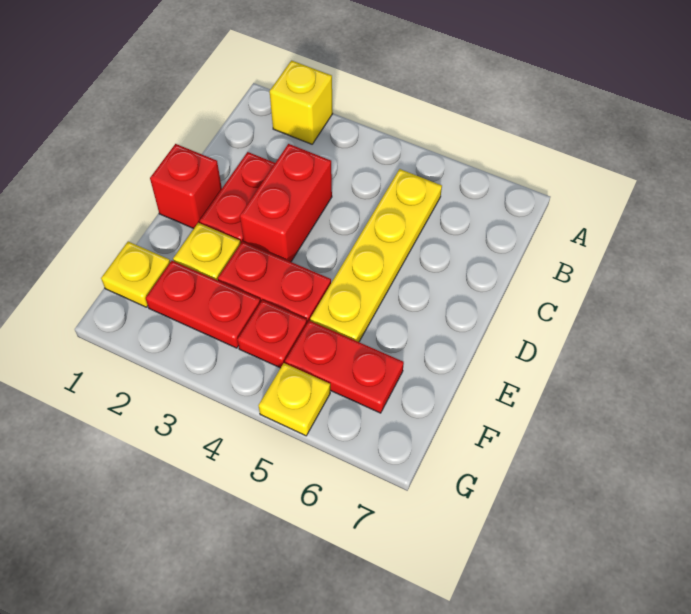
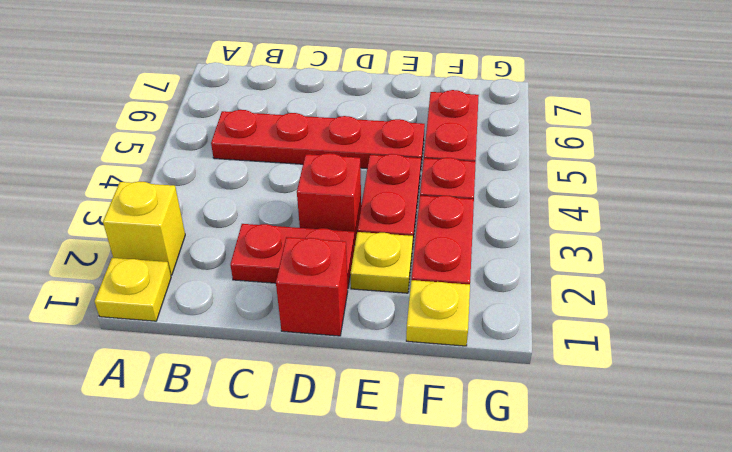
yellow 1x4 plate [310,169,442,342] -> red 1x4 plate [211,110,425,168]
red 1x2 brick [240,144,332,262] -> red 1x1 brick [297,153,361,242]
yellow 1x1 plate [258,363,330,436] -> yellow 1x1 plate moved to [95,258,171,321]

